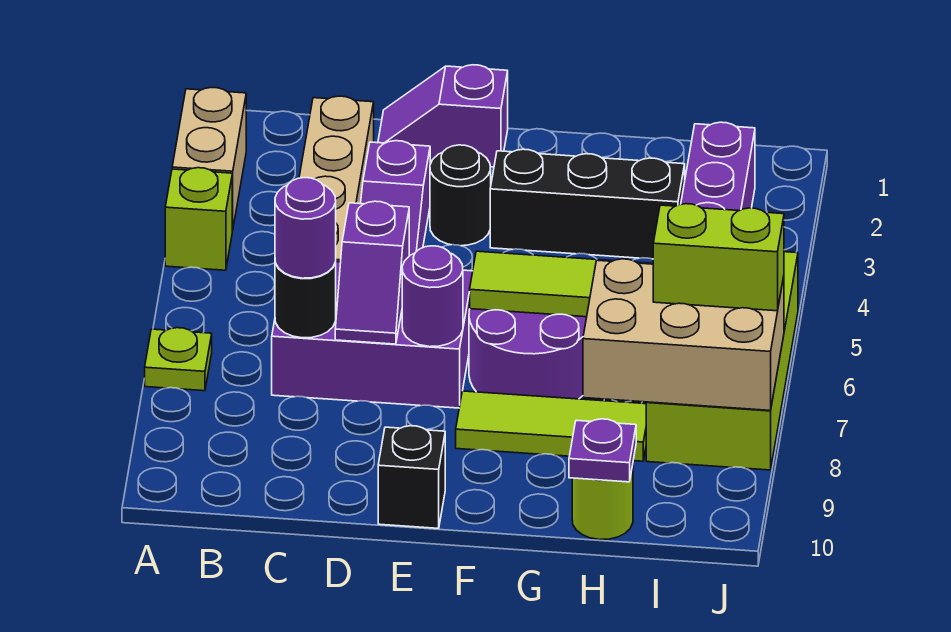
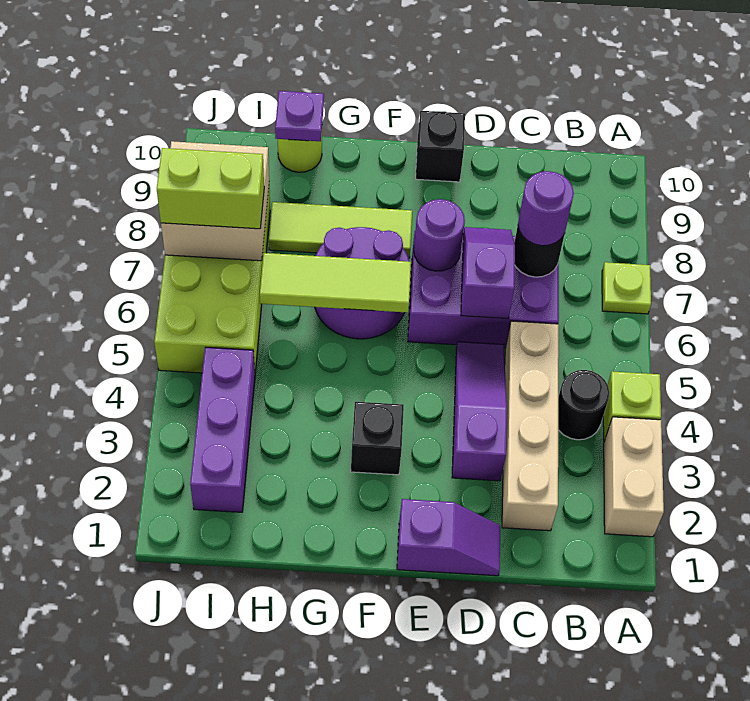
black 1x1 round brick [430,145,491,246] -> black 1x1 round brick moved to [558,370,609,440]
black 1x3 brick [490,149,685,259] -> black 1x1 brick [351,402,404,475]
tan 2x3 brick [583,259,784,411] -> tan 2x2 brick [161,141,269,261]

